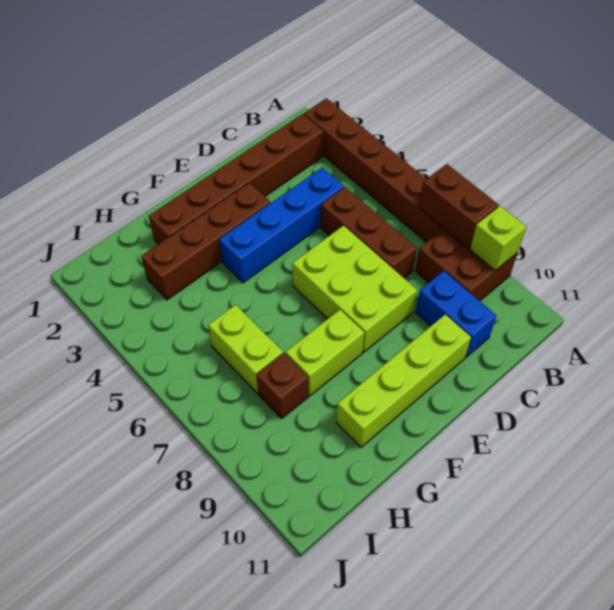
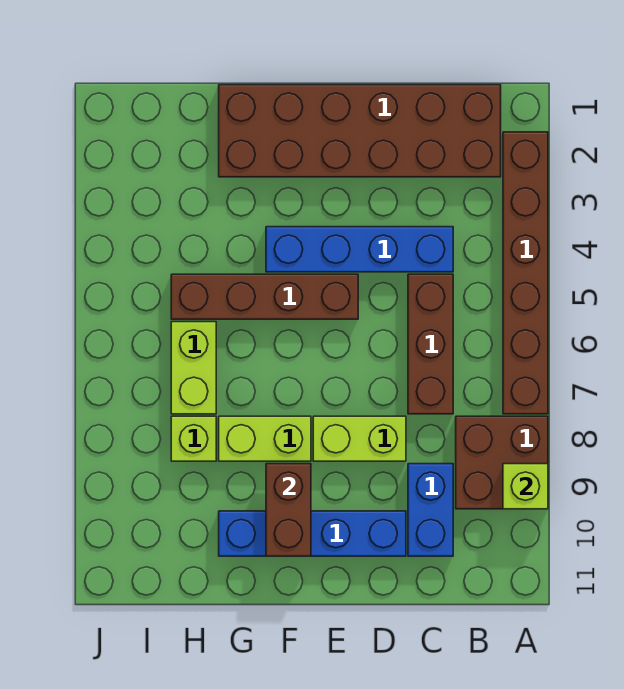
brown 1x2 brick [419,164,499,248] -> brown 1x2 brick moved to [266,464,311,556]
brown 1x6 brick [149,114,323,244] -> brown 2x6 brick [219,85,501,177]
lime 2x3 brick [292,226,417,352] -> lime 1x2 brick [313,416,406,461]
lime 1x4 brick [336,315,471,447] -> blue 1x4 brick [219,511,406,556]
brown 1x4 brick [141,183,270,300] -> brown 1x4 brick moved to [171,274,358,319]
brown 1x1 brick [257,353,308,418] -> lime 1x1 brick [171,416,216,461]

